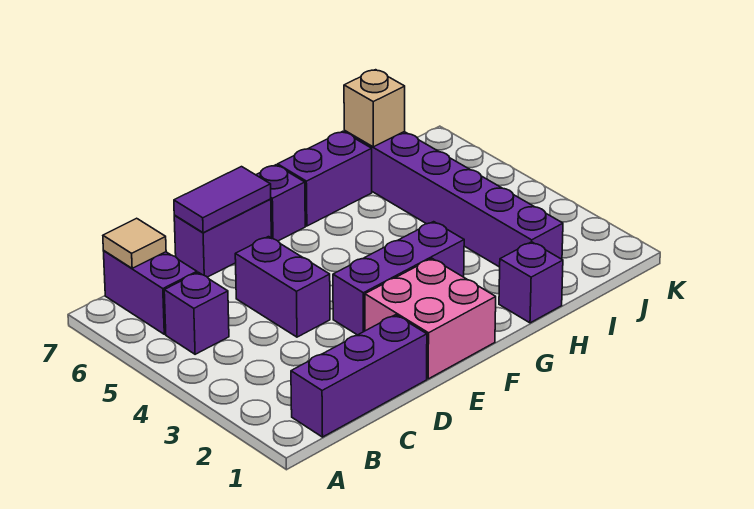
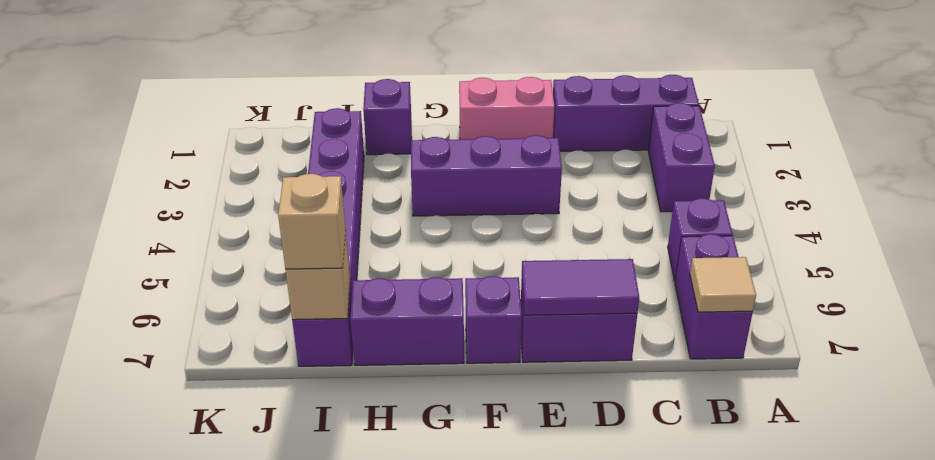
purple 1x2 brick [235,237,330,337] -> purple 1x2 brick moved to [648,103,715,212]
pink 2x2 brick [365,259,496,379] -> pink 1x2 brick [459,77,554,139]
none -> tan 1x1 brick [278,174,346,269]

